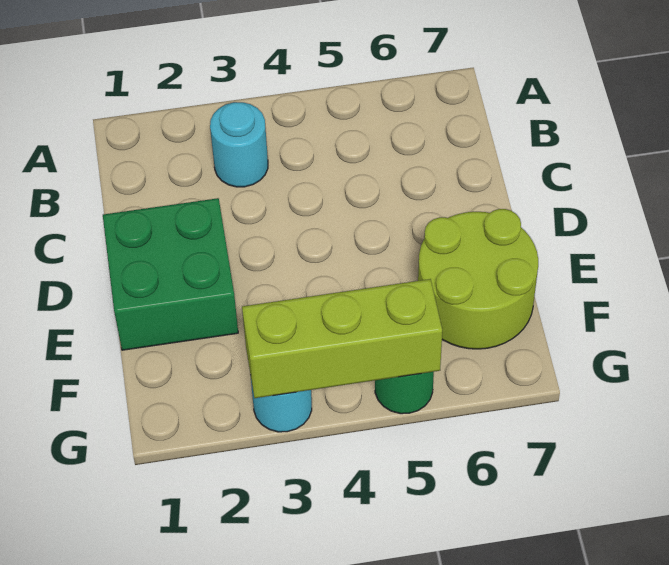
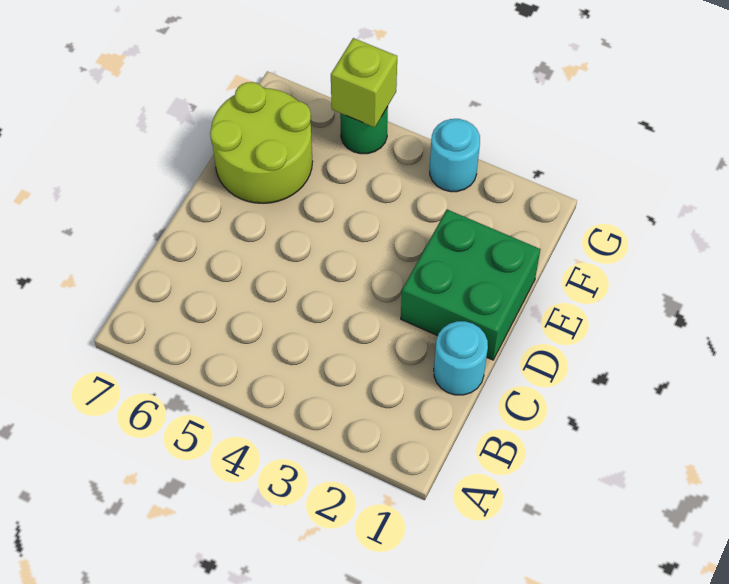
cyan 1x1 round brick [210,102,268,187] -> cyan 1x1 round brick moved to [434,321,488,395]
lime 1x3 brick [242,279,442,398] -> lime 1x1 brick [331,38,397,127]

